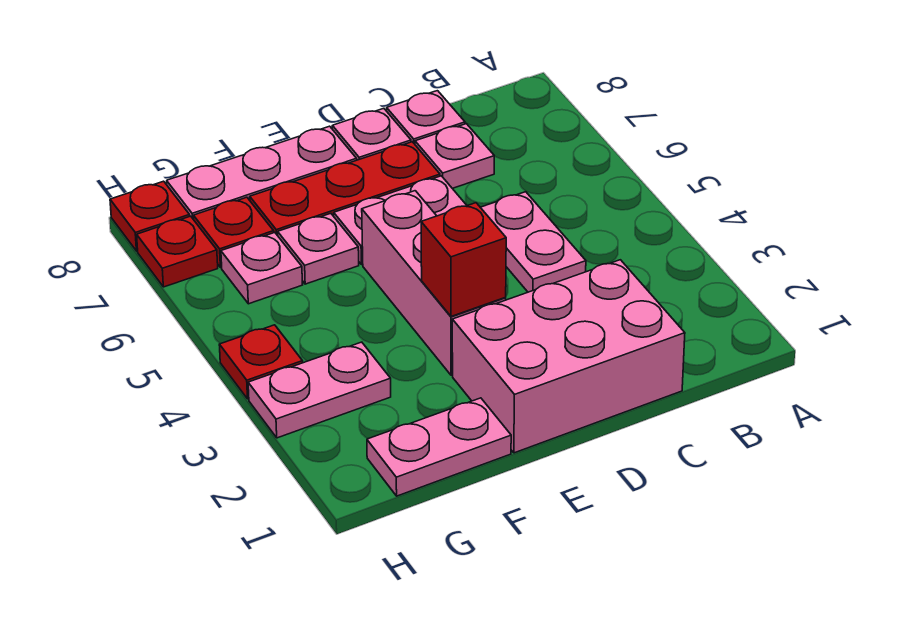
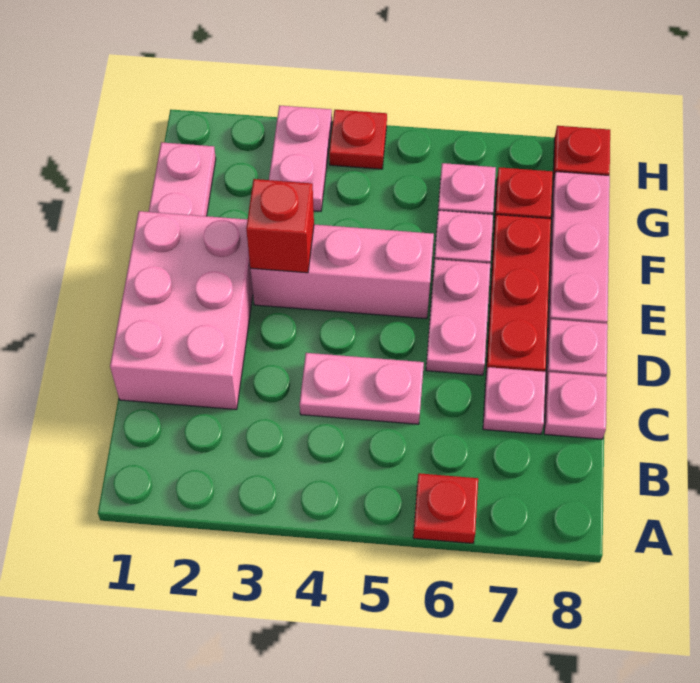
red 1x1 plate [137,216,218,287] -> red 1x1 plate moved to [413,473,478,543]

